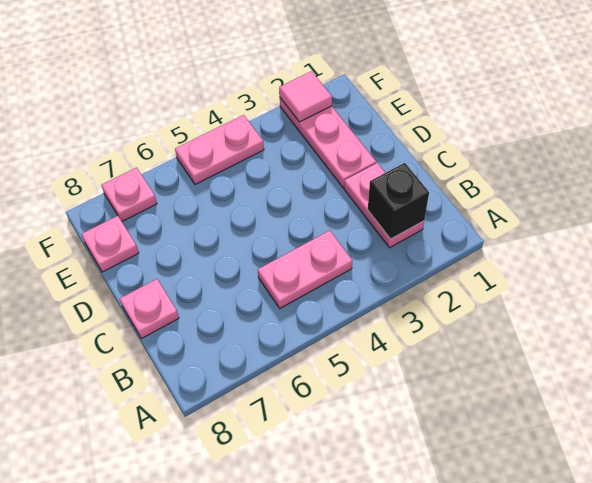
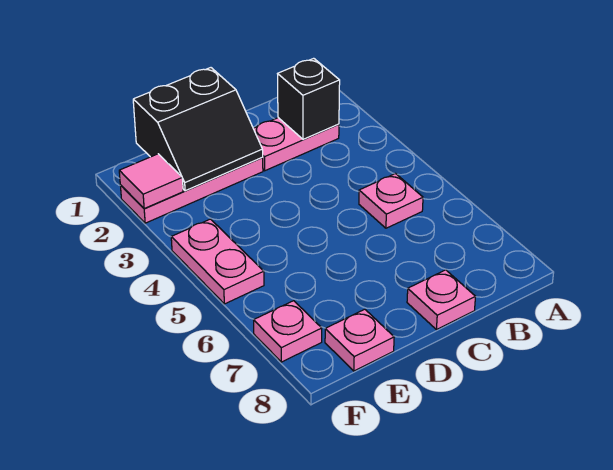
pink 1x2 plate [258,231,352,308] -> pink 1x1 plate [359,174,423,228]
none -> black 2x2 slope [133,68,263,191]

